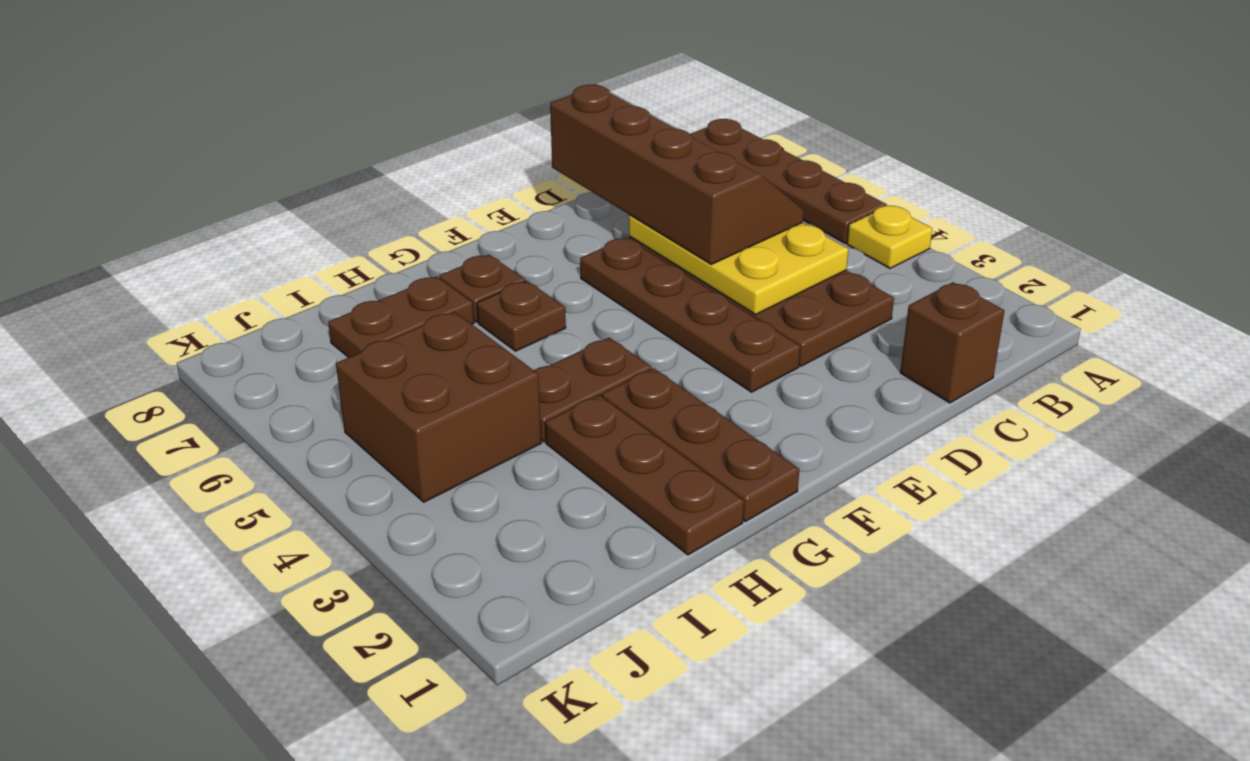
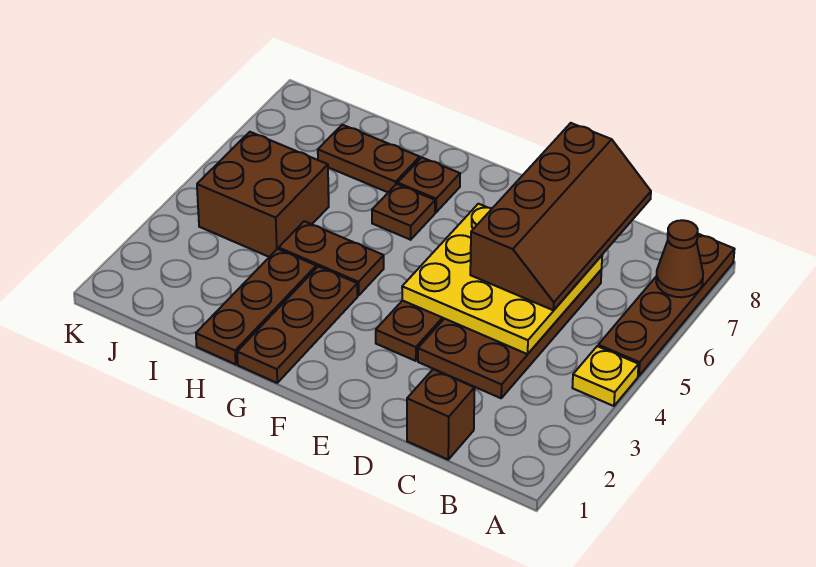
none -> brown 1x1 cone [656,220,703,297]
yellow 2x3 plate [629,215,848,315] -> yellow 3x3 plate [402,204,602,354]

